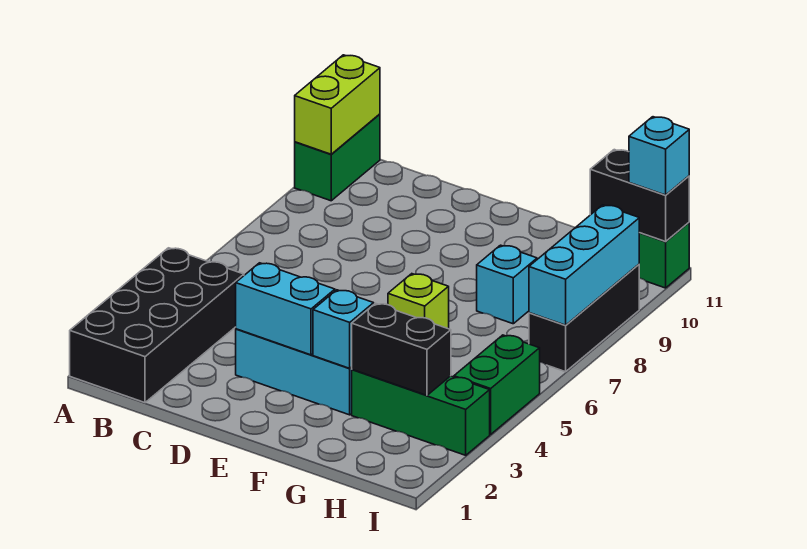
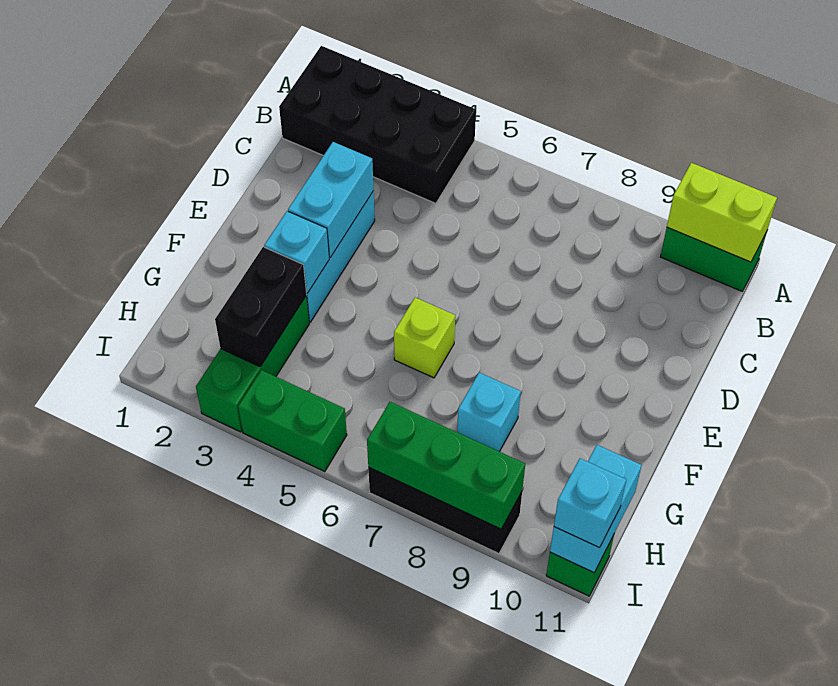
black 1x2 brick [590,150,689,242] -> cyan 1x2 brick [550,445,642,573]
cyan 1x3 brick [529,205,639,325] -> green 1x3 brick [367,402,525,529]

